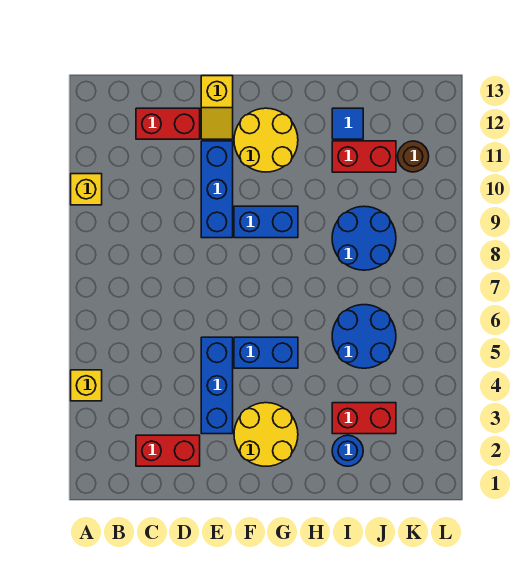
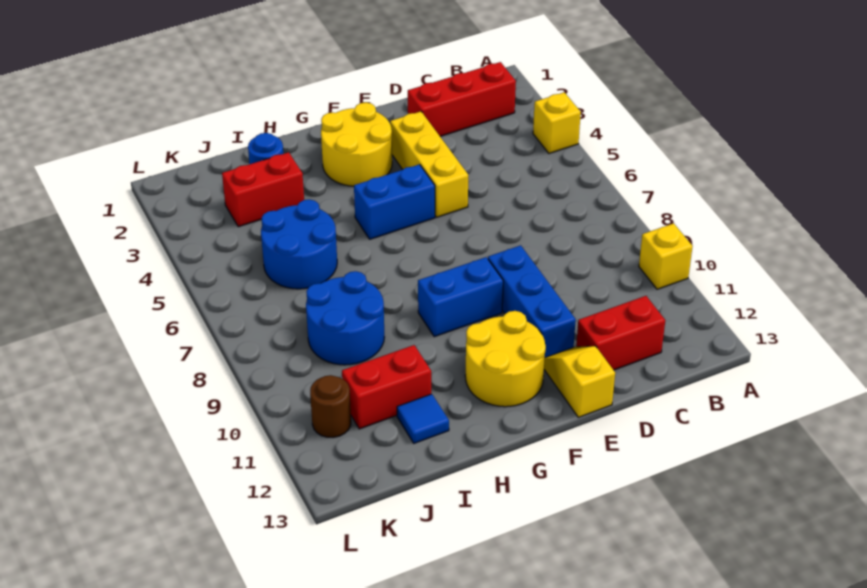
red 1x2 brick [136,435,200,466] -> red 1x3 brick [408,62,516,136]
blue 1x3 brick [201,337,233,434] -> yellow 1x3 brick [390,111,468,217]

